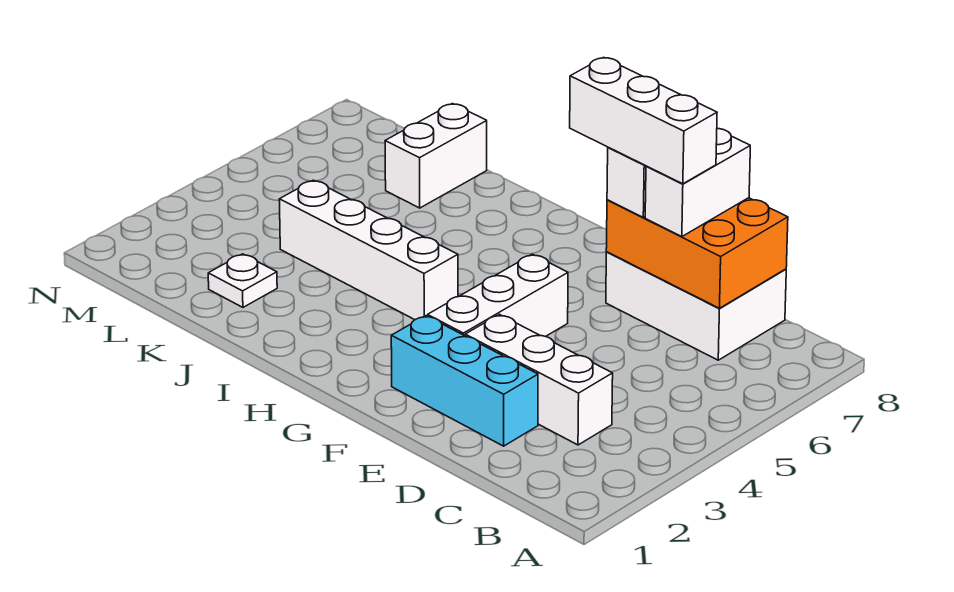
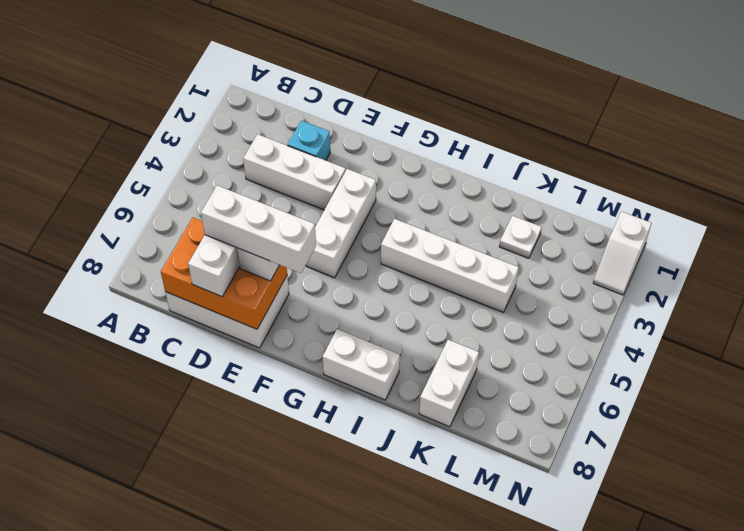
cyan 1x3 brick [391,316,538,446] -> cyan 1x1 brick [288,121,330,160]
none -> white 1x2 brick [323,329,400,400]
none -> white 1x2 slope [593,212,651,295]

